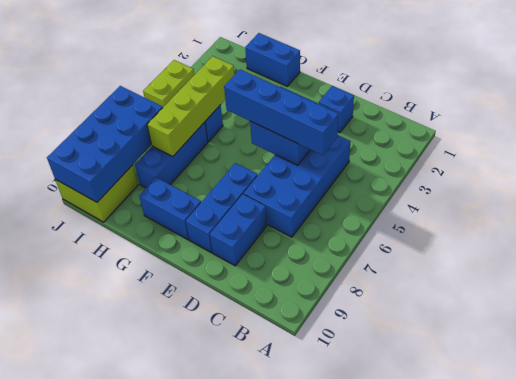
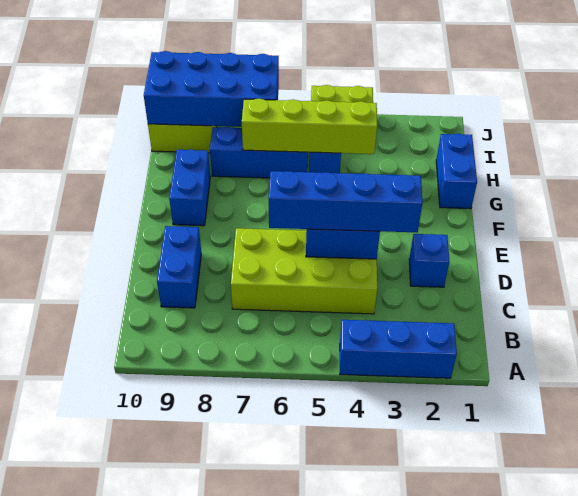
blue 2x4 brick [243,135,351,237] -> lime 2x4 brick [231,228,377,314]
blue 1x4 brick [224,70,339,155] -> blue 1x4 brick turned to [269,171,423,232]
blue 1x2 brick [210,194,267,266] -> blue 1x2 brick turned to [157,226,201,308]
blue 1x3 brick [186,163,258,252] -> blue 1x3 brick moved to [340,320,457,378]

